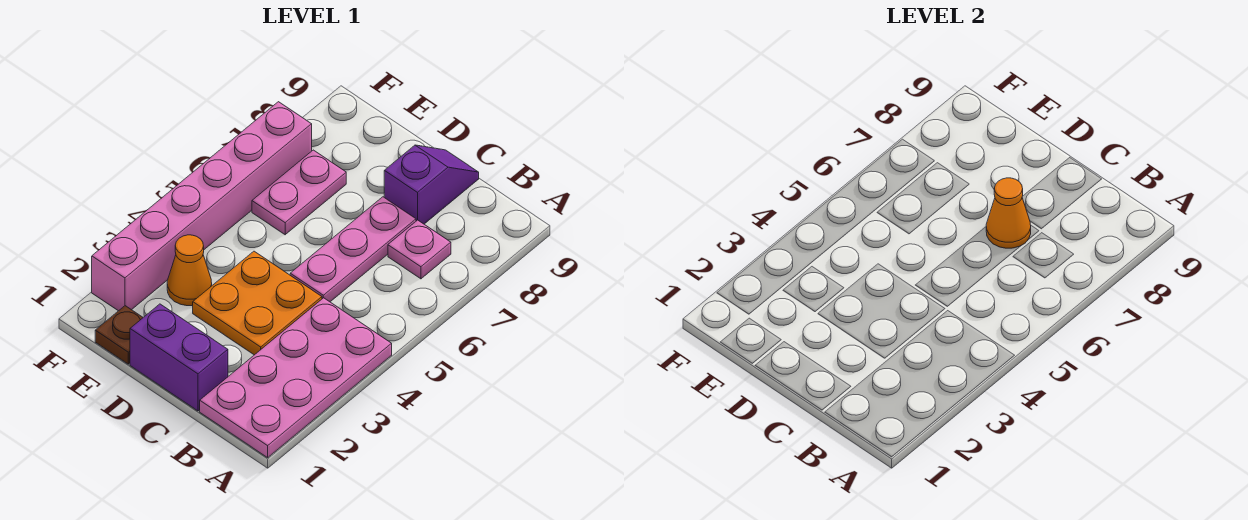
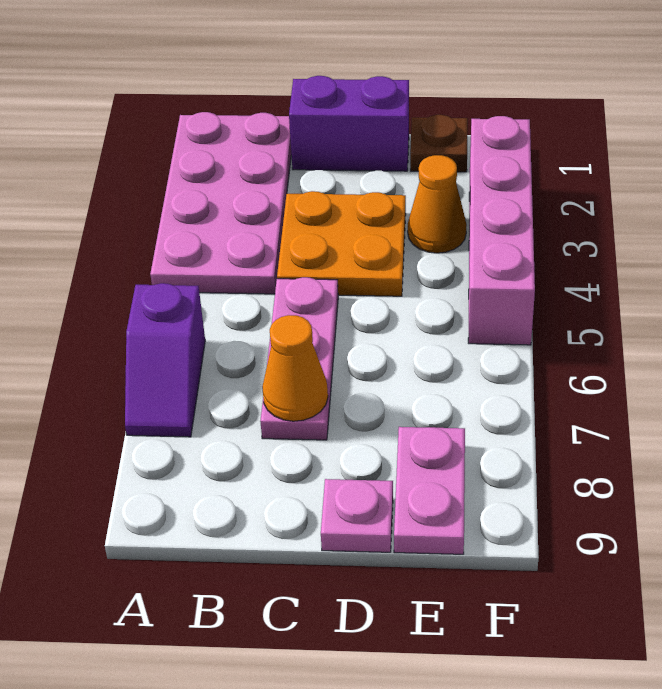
pink 1x1 plate [388,220,451,279] -> pink 1x1 plate moved to [321,479,393,552]
purple 1x2 slope [384,145,479,224] -> purple 1x2 slope moved to [125,283,205,437]
pink 1x2 plate [252,150,346,235] -> pink 1x2 plate moved to [394,427,465,554]
pink 1x6 brick [92,102,312,311] -> pink 1x4 brick [468,116,535,345]

